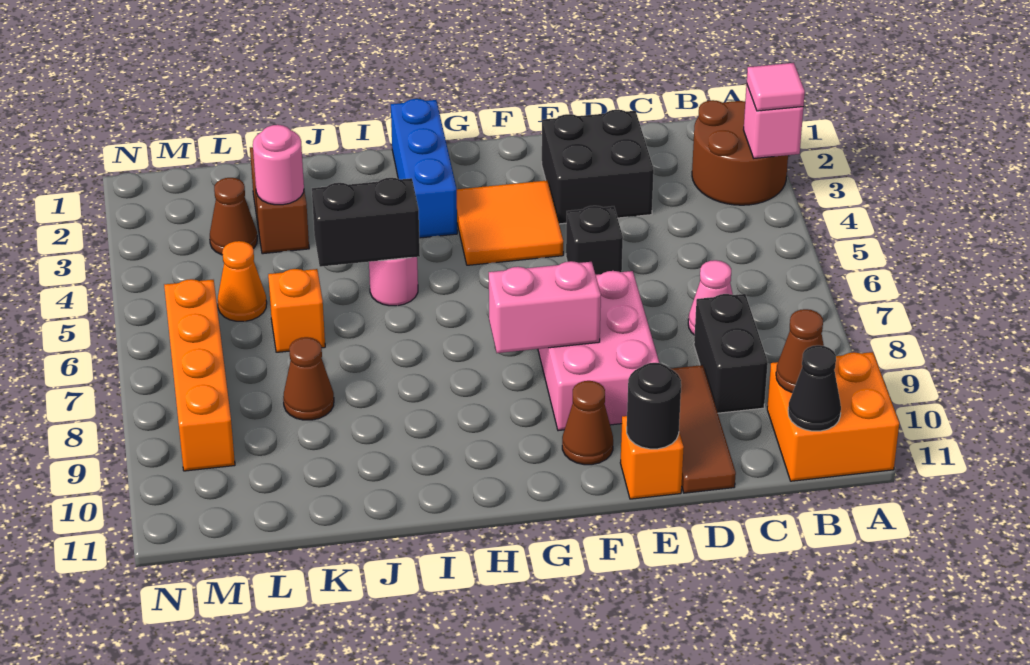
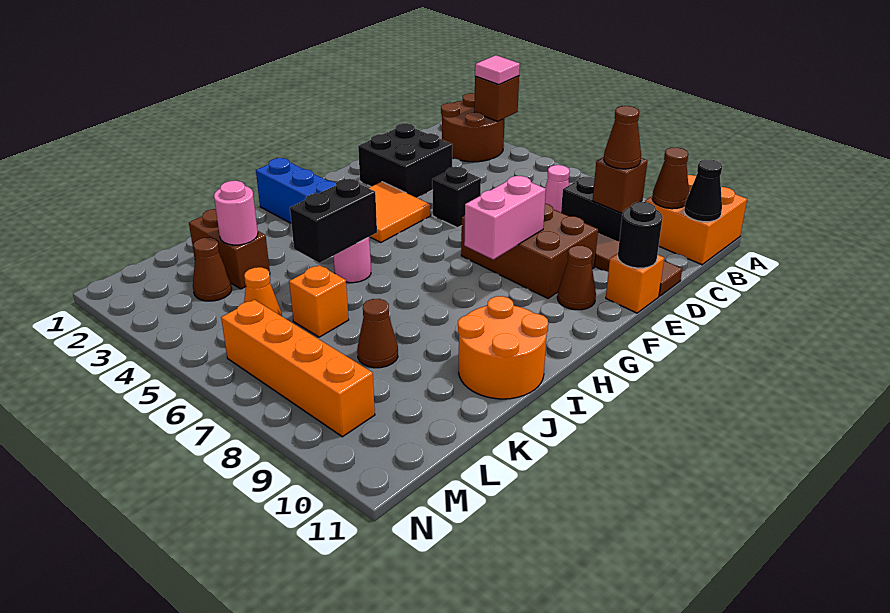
pink 1x1 brick [744,84,803,158] -> brown 1x1 brick [474,76,519,122]
none -> brown 1x1 brick [593,157,647,213]
none -> brown 1x1 cone [604,106,641,169]
pink 2x3 brick [538,271,659,431] -> brown 2x3 brick [461,204,598,299]
none -> orange 2x2 round brick [458,296,548,399]

